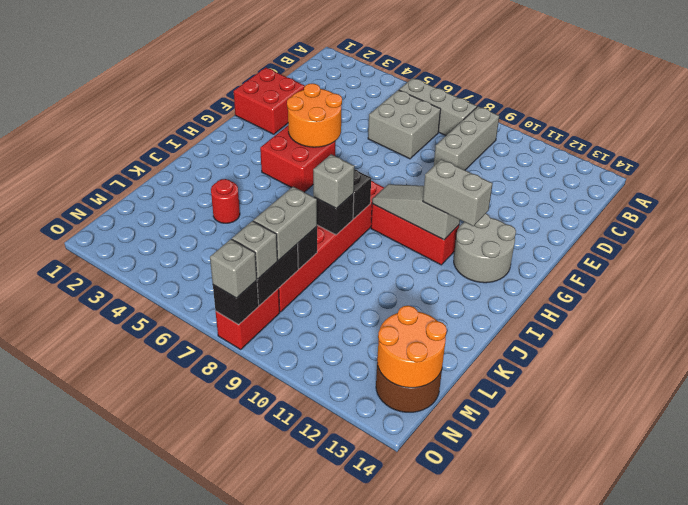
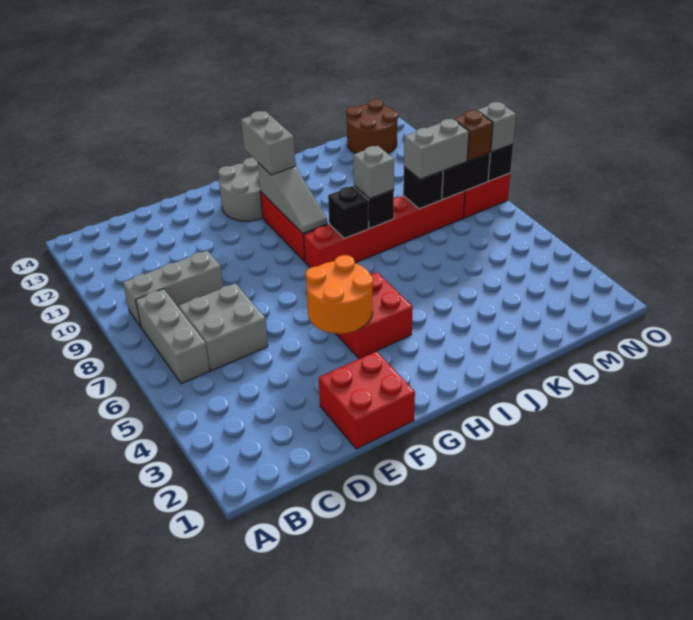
red 1x1 round brick [211,179,240,223] -> none
orange 2x2 round brick [377,306,447,388] -> none
grey 1x1 brick [232,221,278,279] -> brown 1x1 brick [453,110,493,161]

